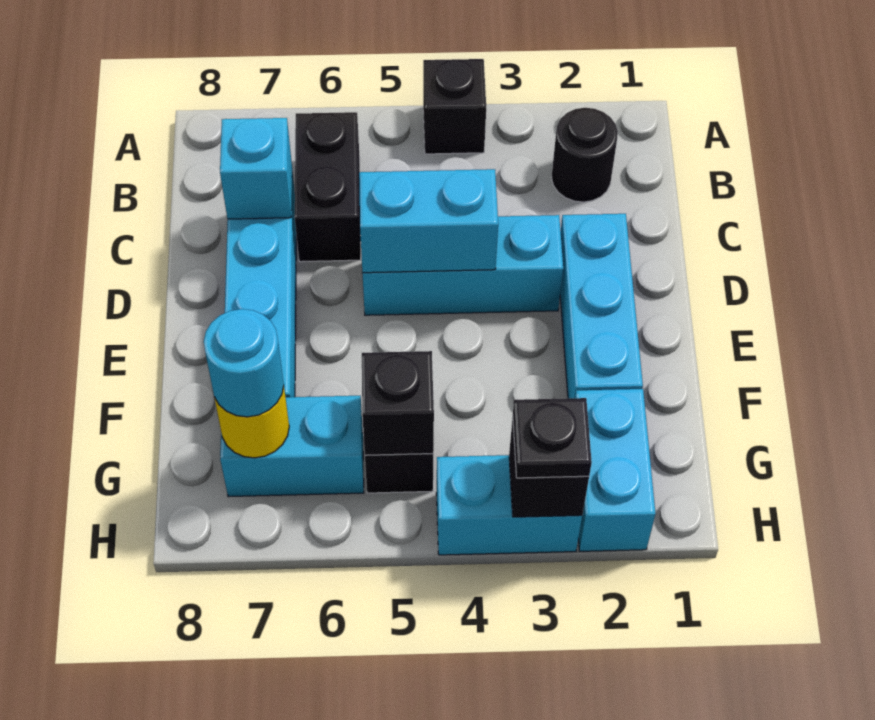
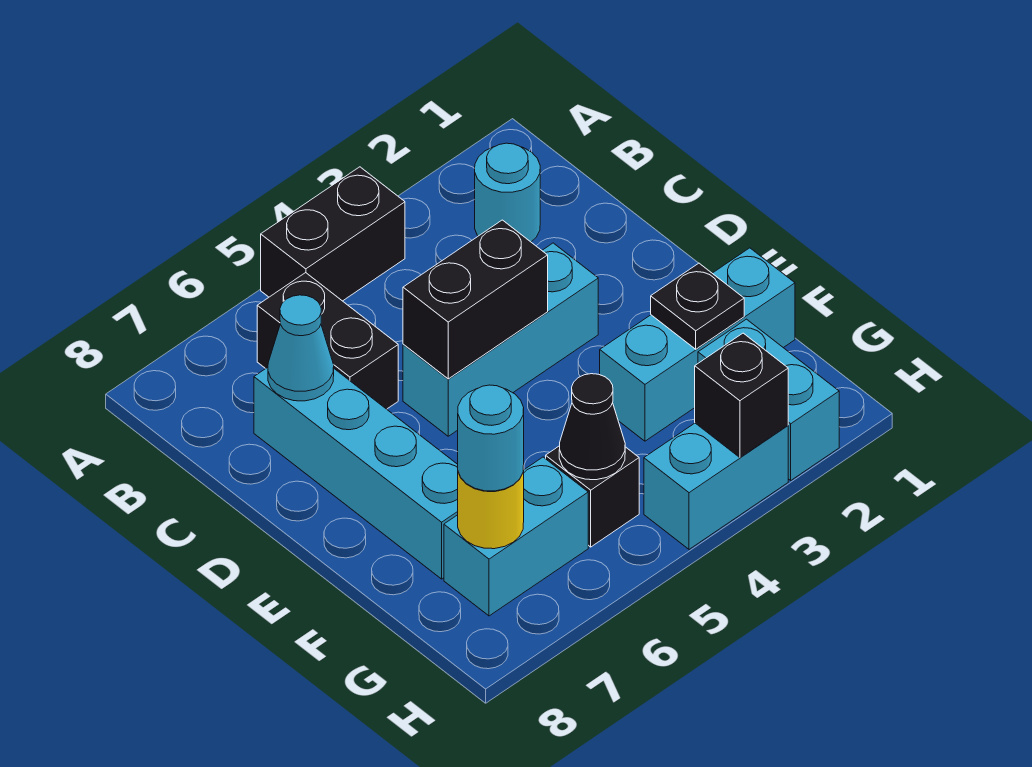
black 1x1 brick [423,59,486,154] -> black 1x2 brick [261,167,405,301]
black 1x1 round brick [551,108,618,202] -> cyan 1x1 round brick [475,143,540,242]
cyan 1x1 brick [220,118,292,219] -> cyan 1x1 cone [268,295,334,401]
cyan 1x3 brick [560,214,643,398] -> cyan 1x3 brick turned to [600,248,795,441]
cyan 1x2 brick [359,169,498,273] -> black 1x2 brick [403,220,548,379]
black 1x1 brick [362,351,434,455] -> black 1x1 cone [559,374,625,480]
black 1x1 plate [513,398,592,478] -> black 1x1 plate moved to [651,263,744,349]

